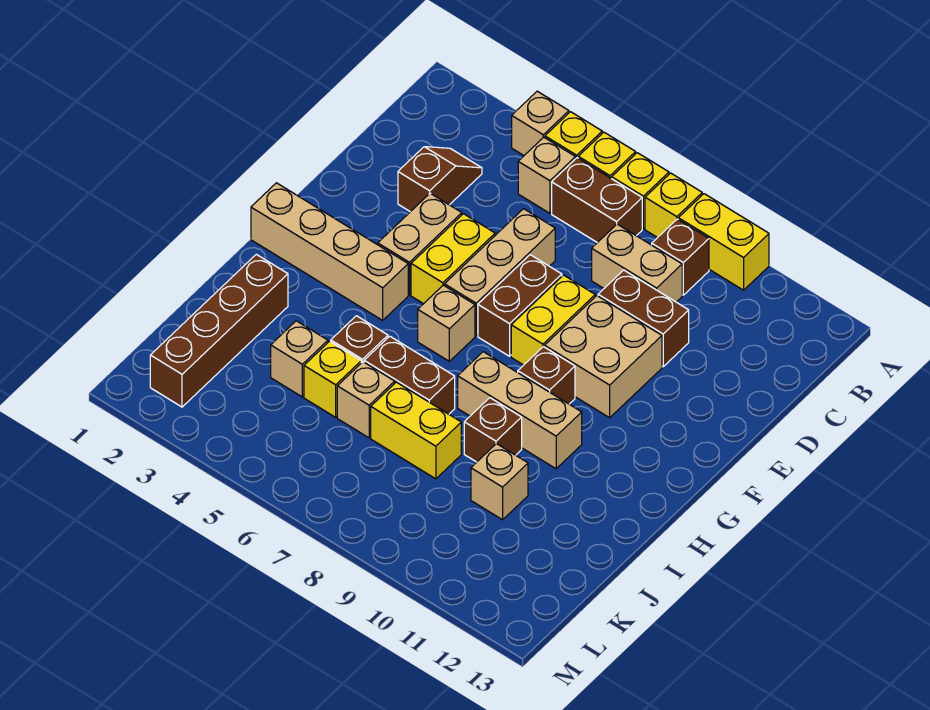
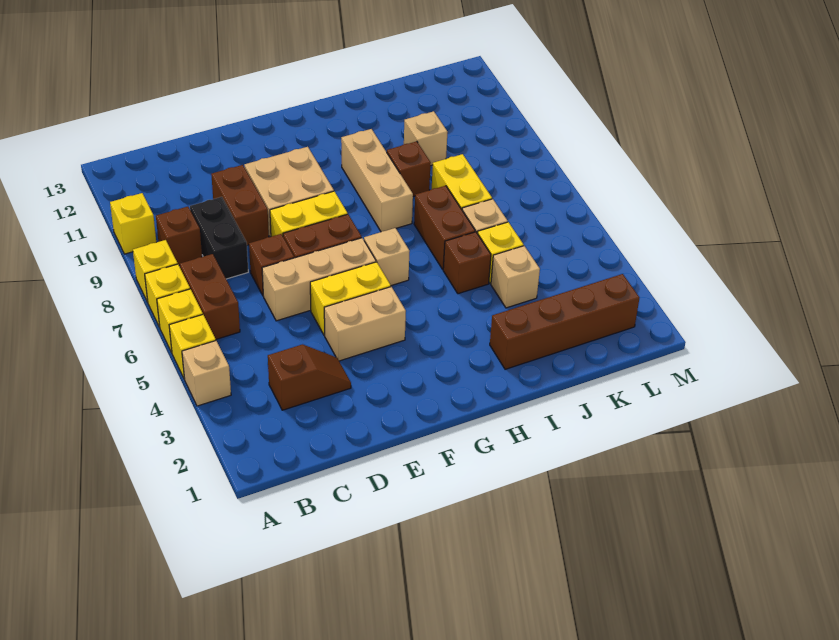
yellow 1x2 brick [678,194,769,290] -> yellow 1x1 brick [110,193,156,254]
tan 1x1 brick [518,137,575,213] -> none
brown 1x2 slope [398,147,482,212] -> brown 1x2 slope turned to [268,344,351,410]
tan 1x2 brick [592,224,682,302] -> black 1x2 brick [190,197,248,279]
tan 1x4 brick [251,183,408,320] -> none
brown 1x1 brick [518,347,575,404] -> brown 1x1 brick moved to [249,234,294,295]

